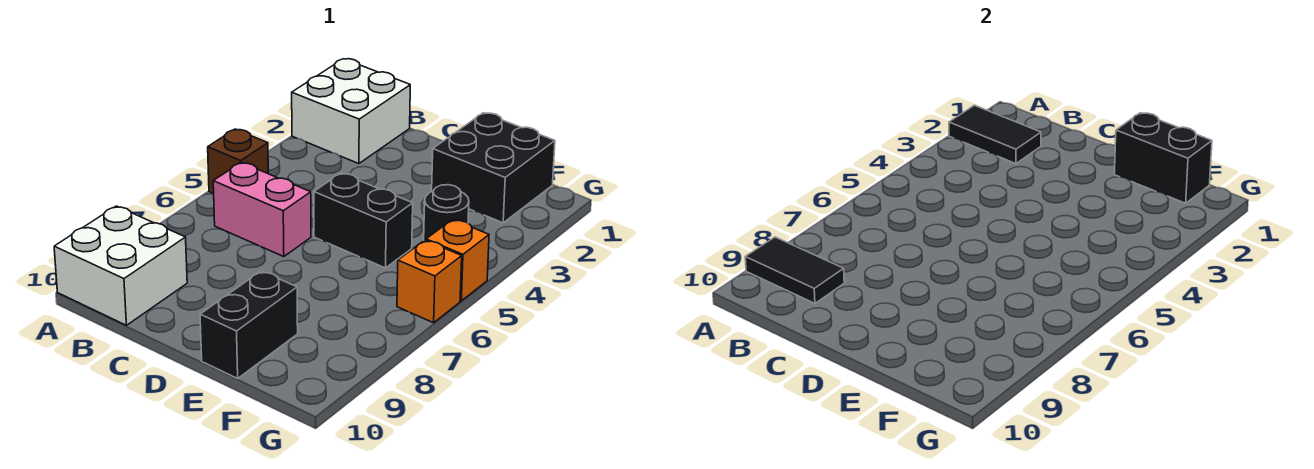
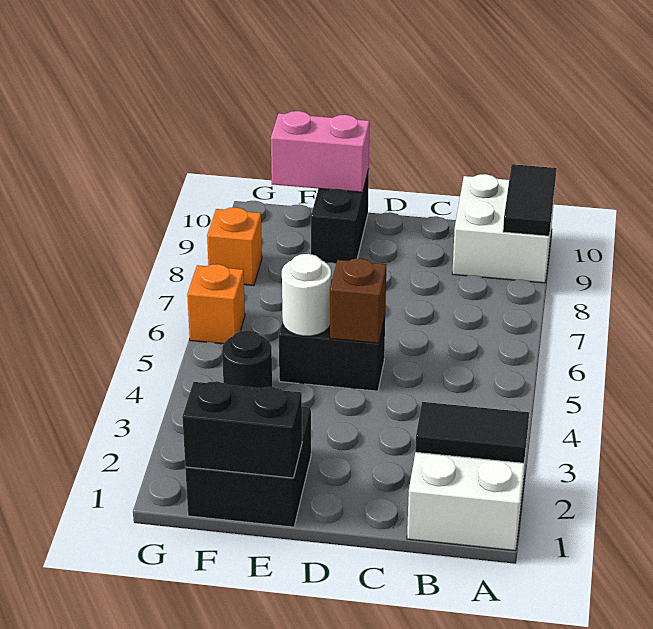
brown 1x1 brick [208,129,268,194] -> brown 1x1 brick moved to [330,258,386,343]
black 1x2 tile [745,237,844,303] -> black 1x2 tile turned to [503,164,556,236]
pink 1x2 brick [213,162,311,257] -> pink 1x2 brick moved to [271,111,369,192]
none -> white 1x1 round brick [282,254,331,336]
orange 1x1 brick [426,219,489,301] -> orange 1x1 brick moved to [207,207,262,285]

